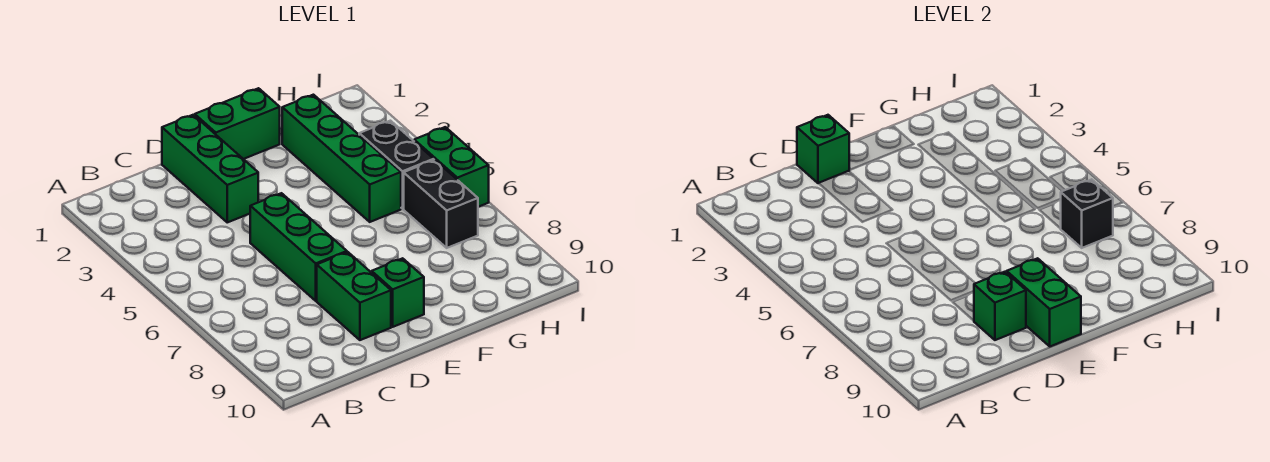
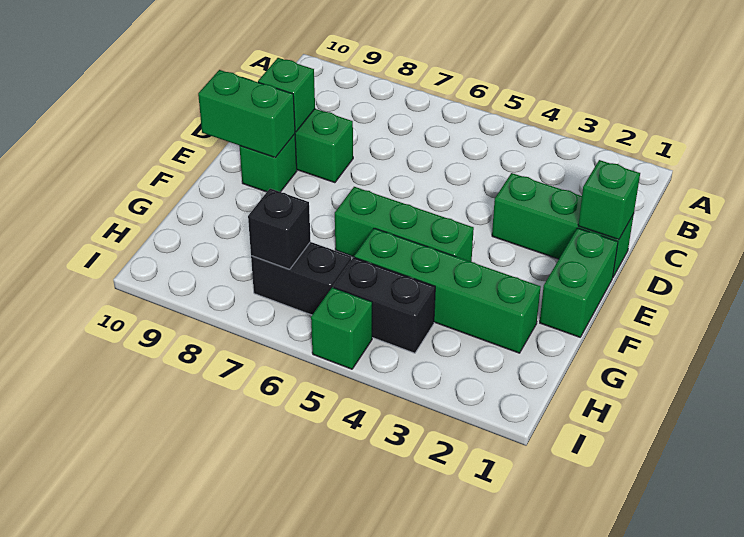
green 1x3 brick [250,193,347,301] -> green 1x3 brick moved to [335,187,474,262]
green 1x2 brick [414,127,489,207] -> green 1x1 brick [311,287,372,369]

